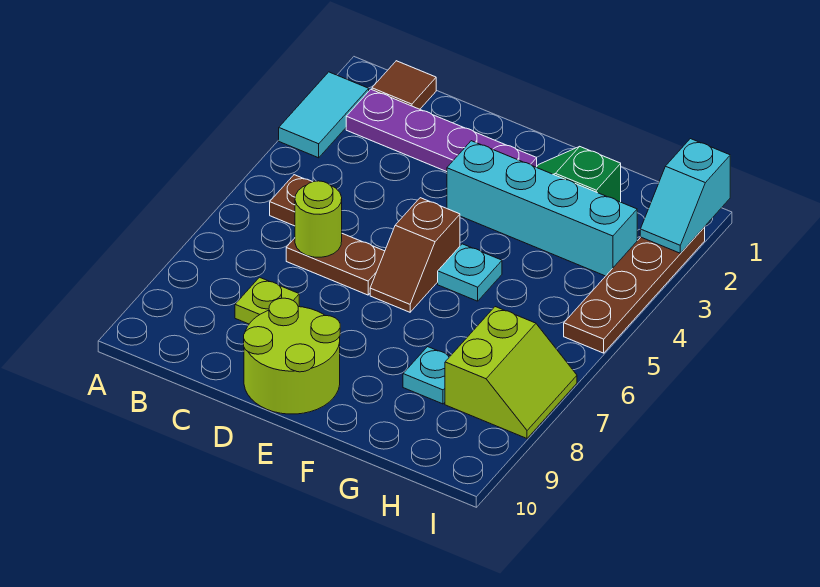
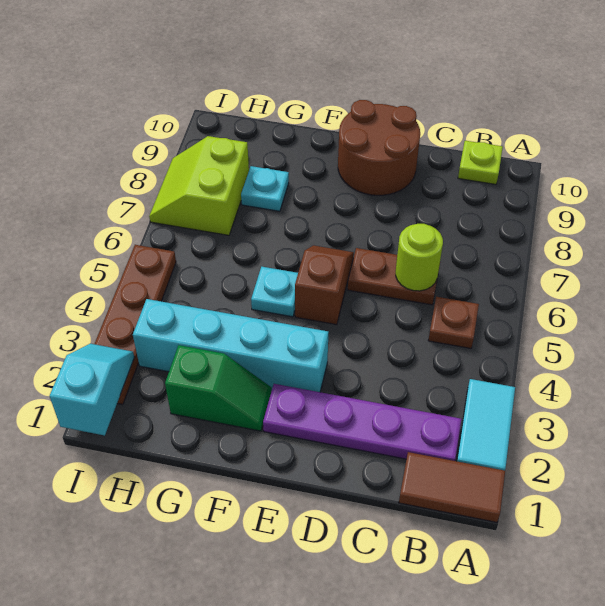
brown 1x1 tile [372,61,436,109] -> brown 1x2 tile [399,452,505,522]
lime 1x1 plate [235,277,299,324] -> lime 1x1 plate moved to [458,141,503,184]
lime 2x2 round brick [244,298,340,414] -> brown 2x2 round brick [338,100,420,195]

